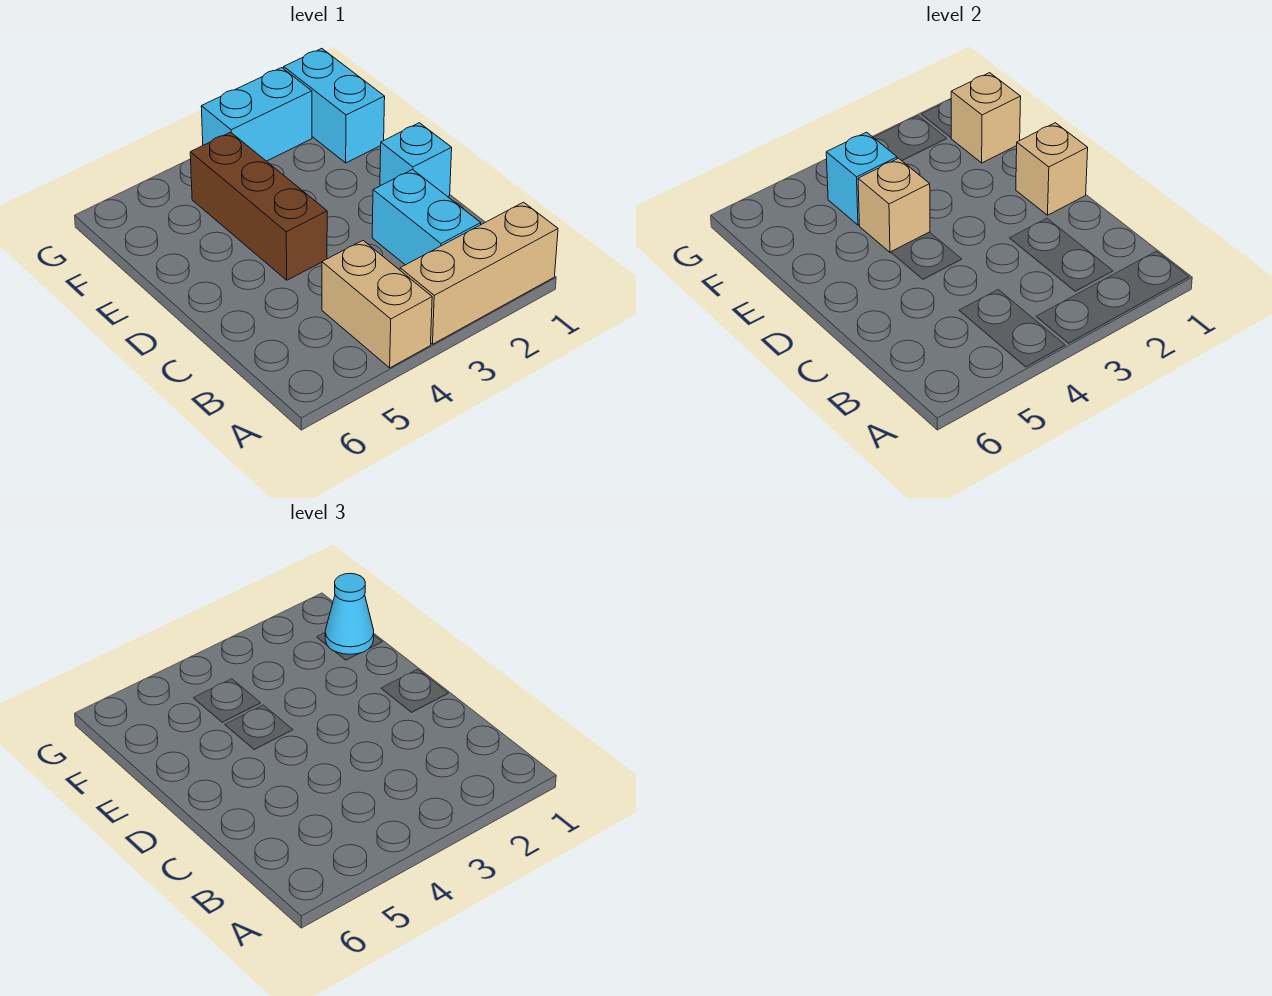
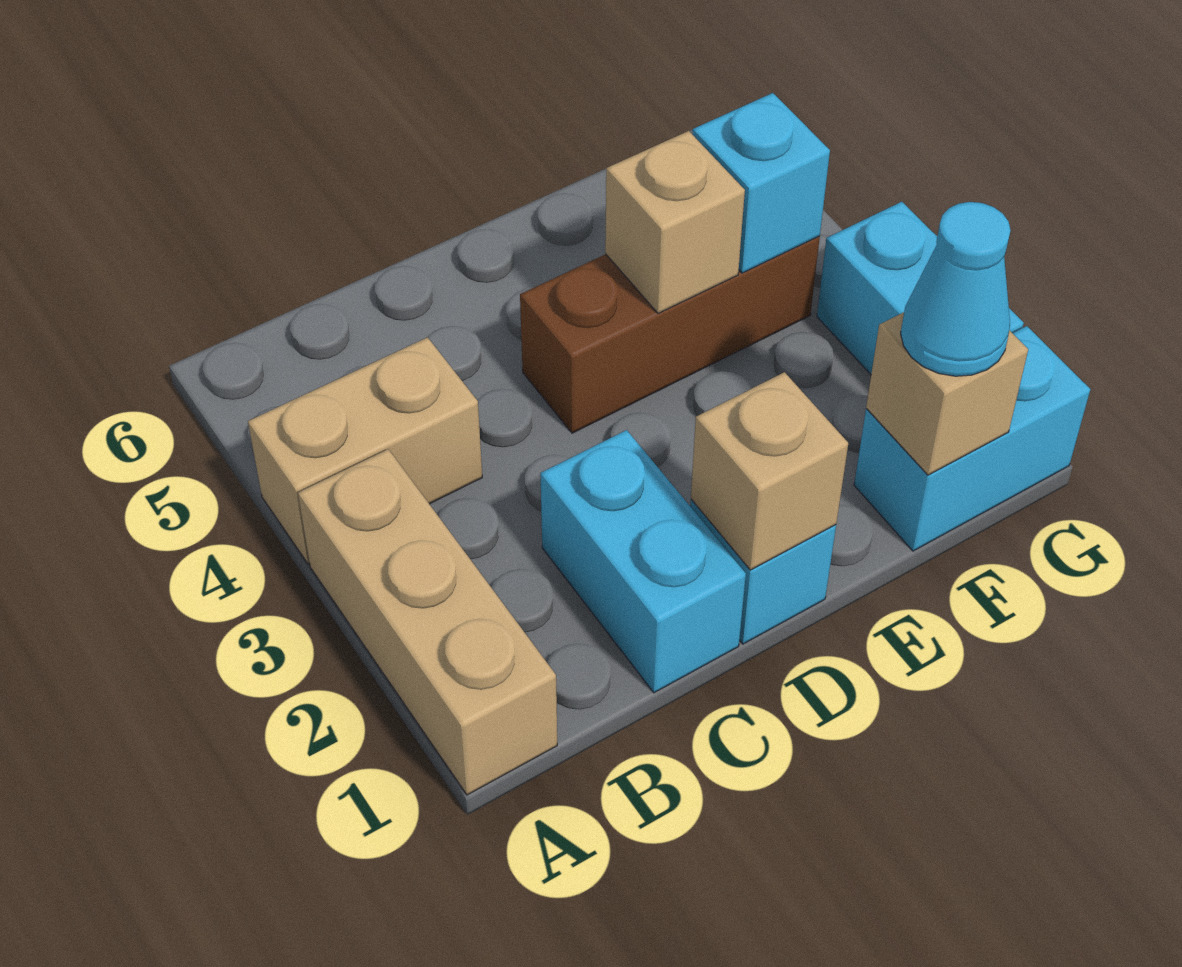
cyan 1x2 brick [372,170,481,265] -> cyan 1x2 brick turned to [540,430,746,693]

